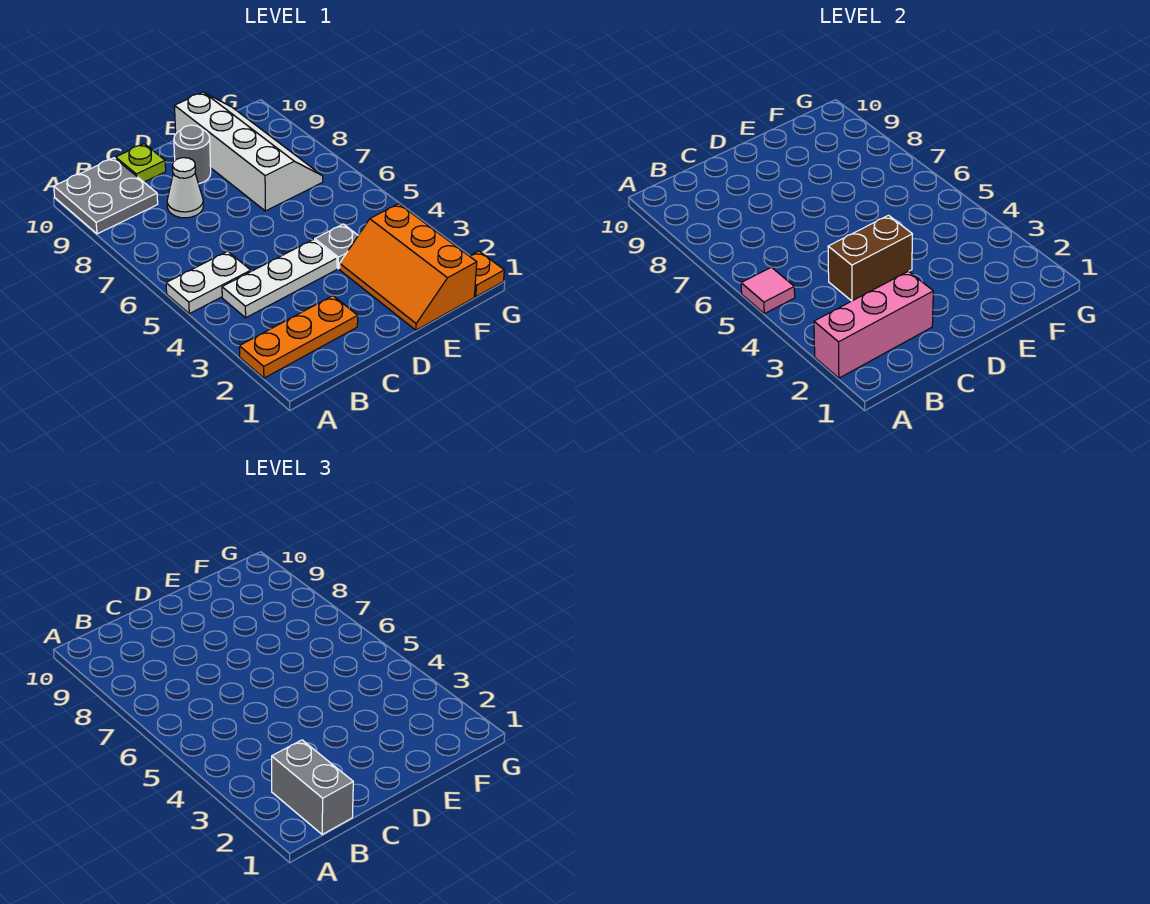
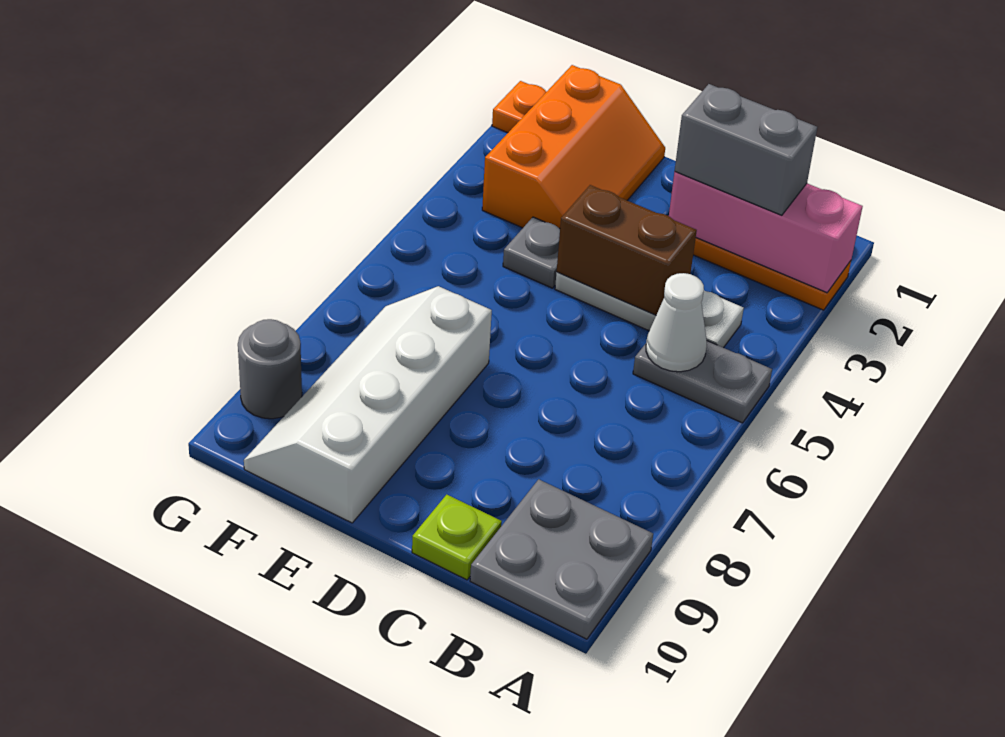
white 1x2 plate [166,251,251,314] -> grey 1x2 plate [633,341,772,423]
pink 1x1 tile [741,267,795,314] -> none
grey 1x2 brick [272,740,353,834] -> grey 1x2 brick turned to [675,84,817,215]
white 1x1 cone [167,158,203,218] -> white 1x1 cone moved to [646,273,707,372]
grey 1x1 round brick [174,125,211,184] -> grey 1x1 round brick moved to [238,319,302,419]

